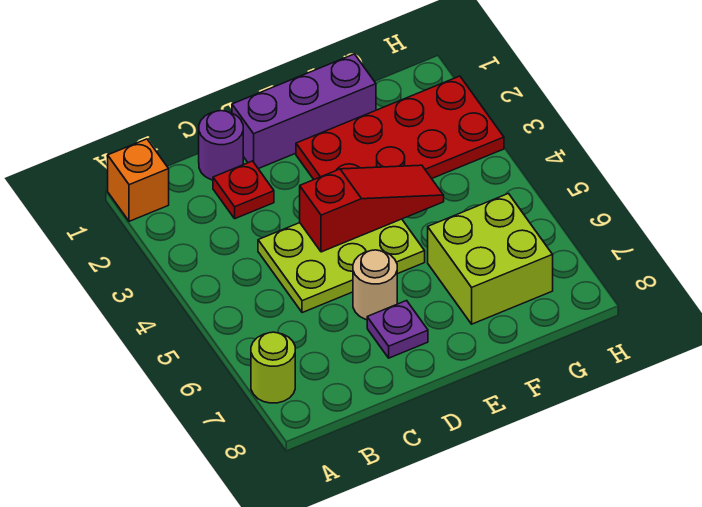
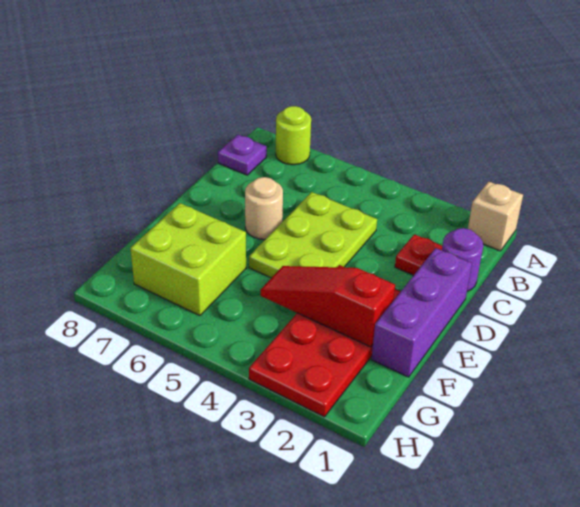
orange 1x1 brick [108,139,169,221] -> tan 1x1 brick [468,182,523,251]
red 1x3 slope [300,165,444,252] -> red 1x3 slope turned to [261,266,395,347]
purple 1x1 plate [367,301,428,358] -> purple 1x1 plate moved to [218,135,267,175]

